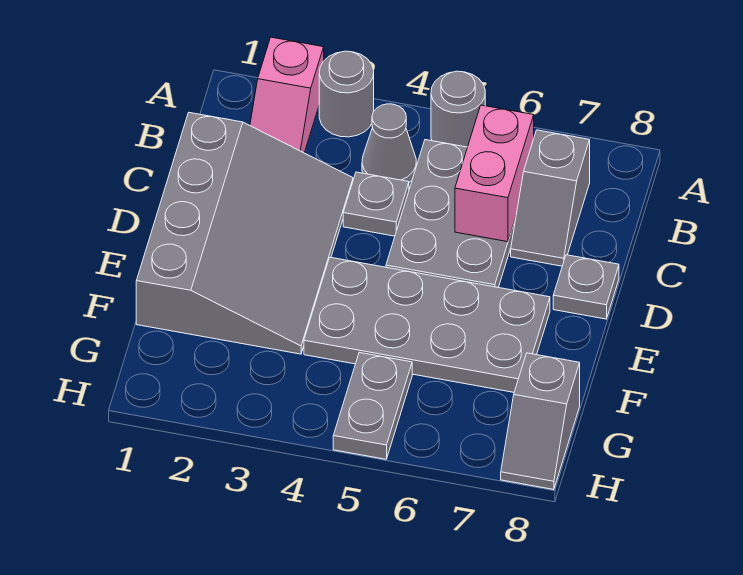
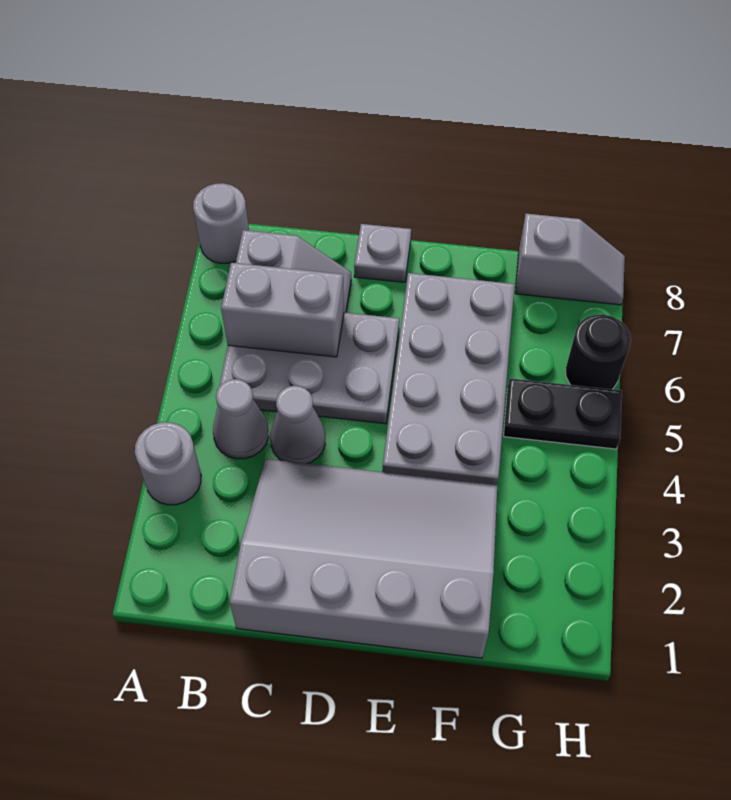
pink 1x2 slope [250,37,324,153] -> none
grey 1x1 round brick [431,71,485,147] -> grey 1x1 round brick moved to [193,183,249,263]
pink 1x2 brick [455,105,534,242] -> grey 1x2 brick [221,263,344,357]
grey 1x1 plate [343,172,409,236] -> grey 1x1 cone [270,386,325,464]
grey 1x2 plate [333,353,412,459] -> black 1x2 plate [504,378,622,449]
none -> black 1x1 round brick [565,314,631,389]

